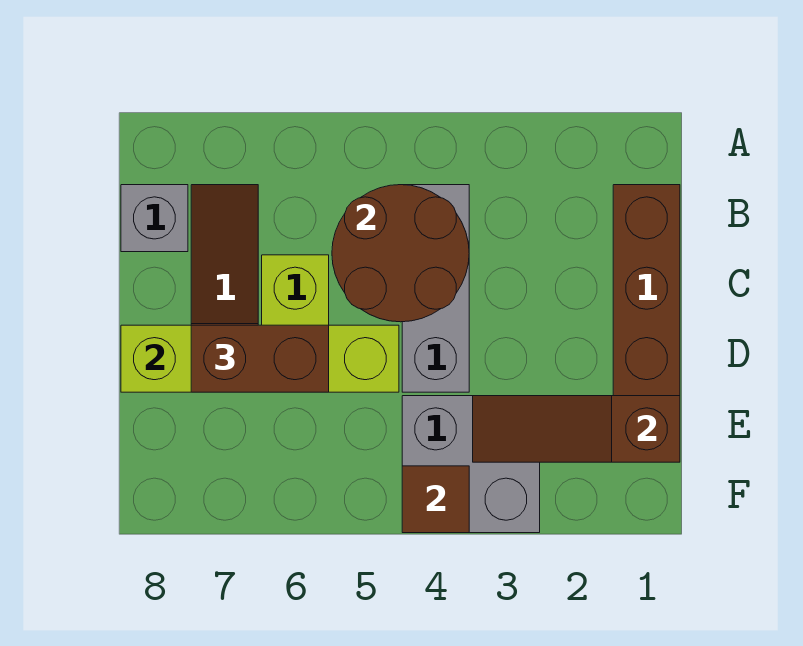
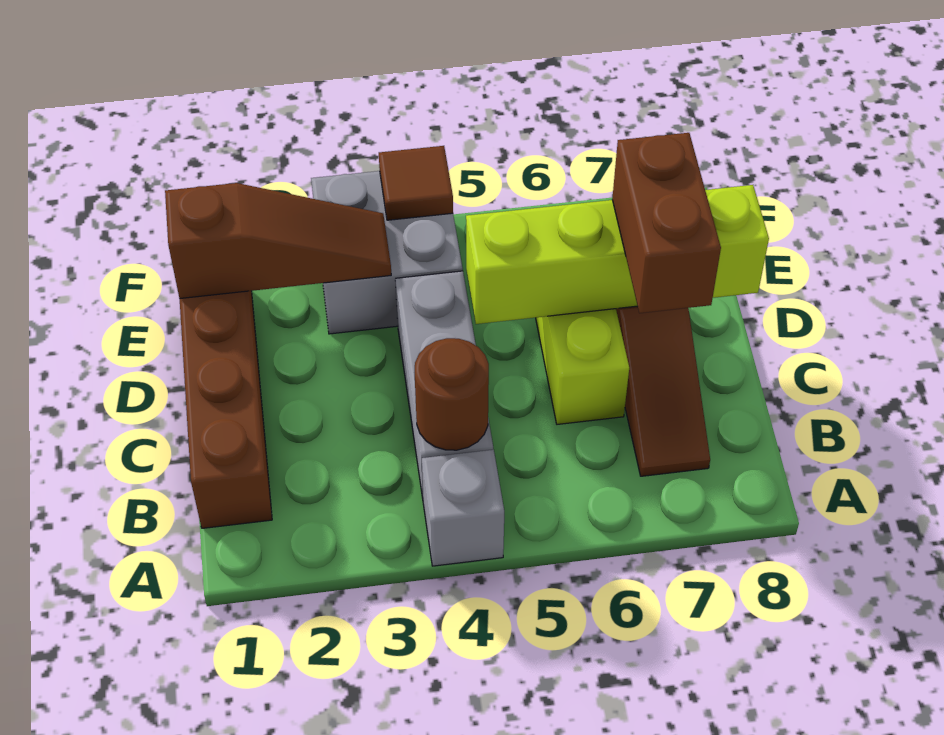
brown 2x2 round brick [332,185,469,322] -> brown 1x1 round brick [415,338,489,450]
grey 1x1 brick [121,185,188,252] -> grey 1x1 brick moved to [422,450,504,566]
brown 1x2 brick [191,325,329,392] -> brown 1x2 brick turned to [612,133,721,313]

